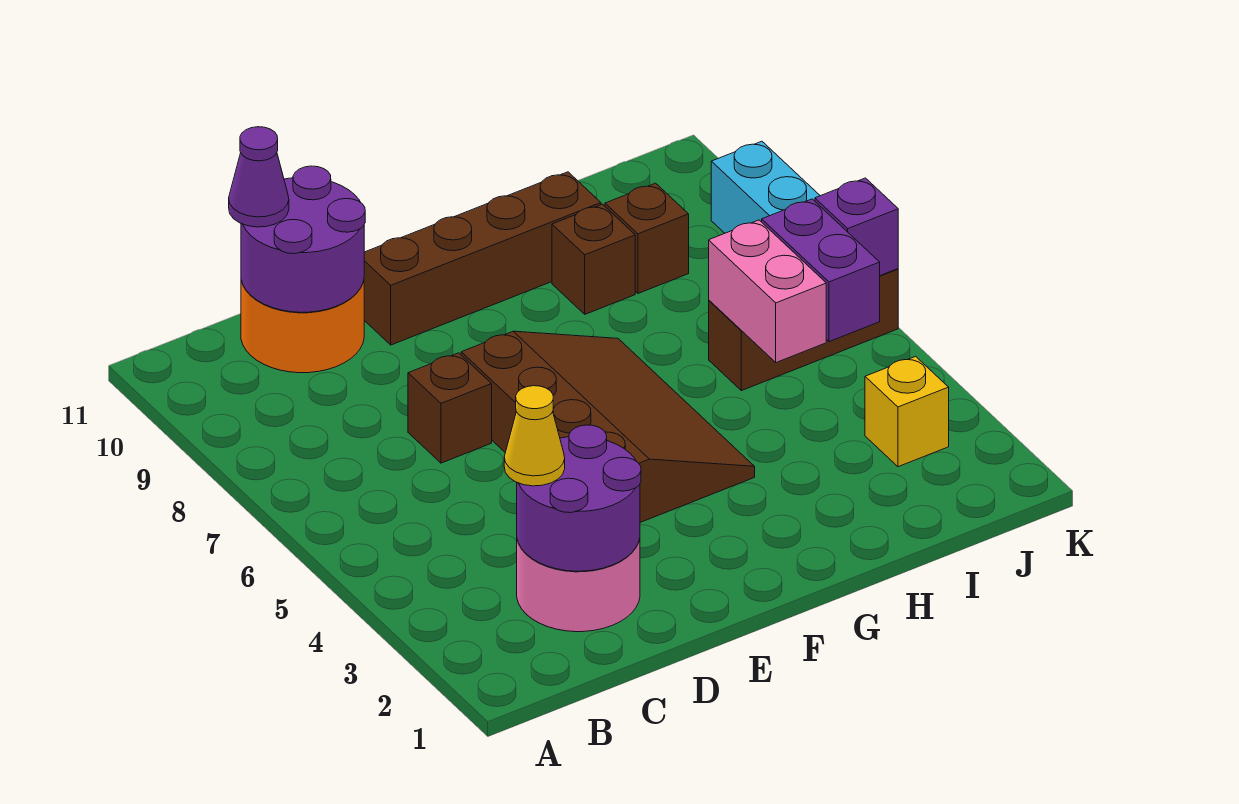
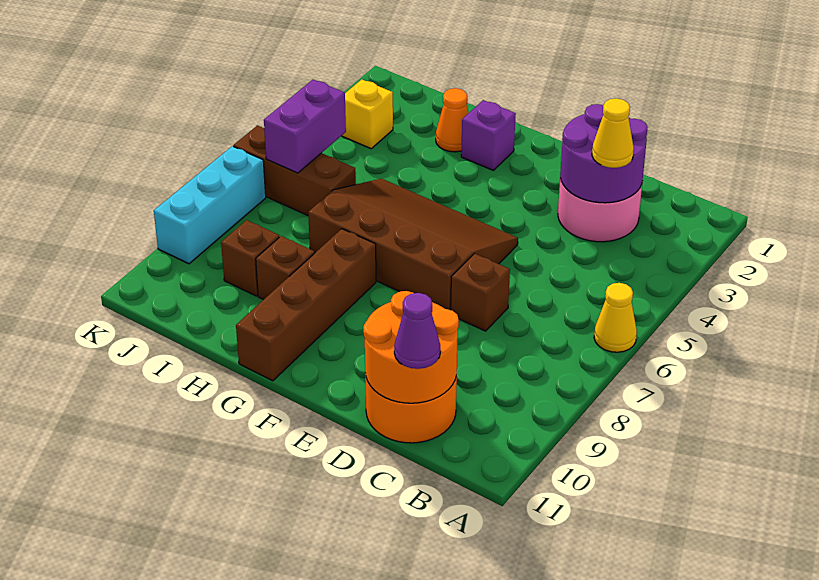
none -> yellow 1x1 cone [594,283,637,352]
purple 2x2 round brick [241,166,365,312] -> orange 2x2 round brick [363,291,459,403]
brown 3x4 slope [461,331,755,522] -> brown 3x4 slope turned to [308,179,518,310]
brown 1x4 brick [364,172,601,345] -> brown 1x4 brick turned to [236,229,376,381]
none -> orange 1x1 cone [436,88,468,152]
pink 1x2 brick [709,220,826,363] -> none
purple 1x1 brick [815,178,898,276] -> purple 1x1 brick moved to [461,100,516,170]

